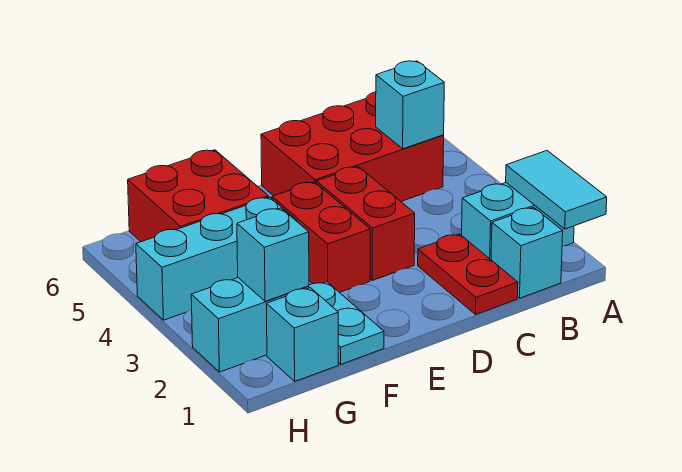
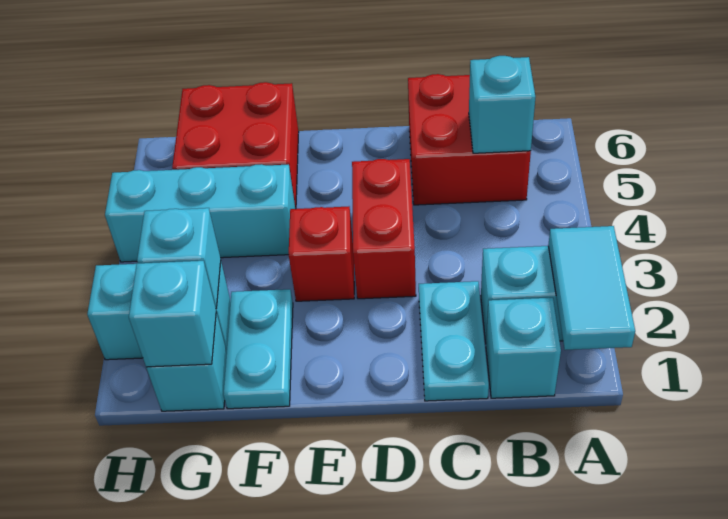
red 2x3 brick [261,92,444,201] -> red 2x2 brick [408,74,531,205]
red 1x2 plate [418,234,518,314] -> cyan 1x2 plate [419,281,489,401]
red 1x2 brick [272,182,370,293] -> red 1x1 brick [289,207,354,301]
none -> cyan 1x1 brick [129,261,216,367]

